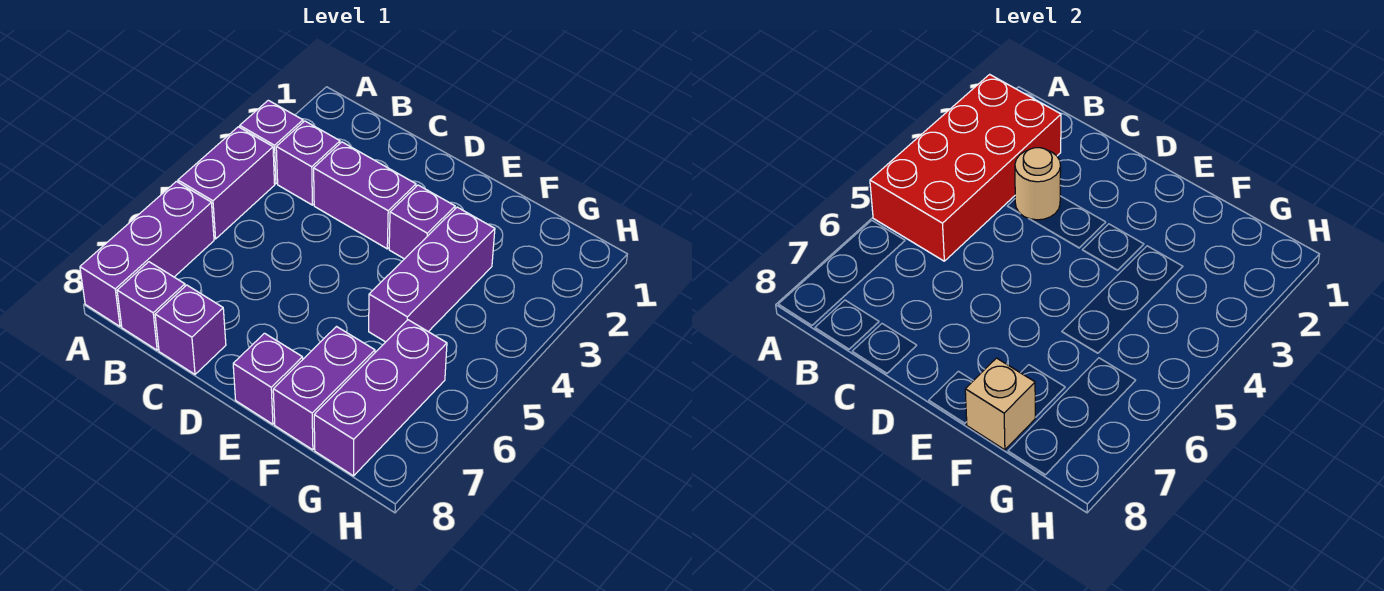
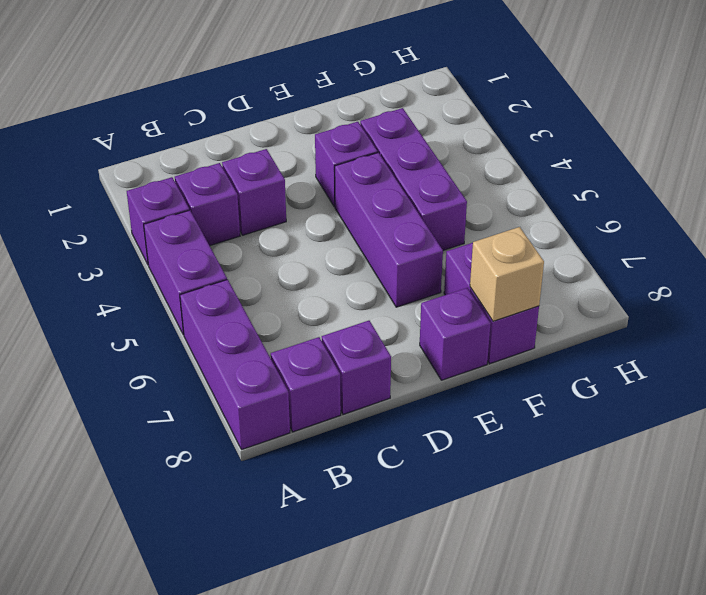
red 2x4 brick [870,74,1061,261] -> none
purple 1x2 brick [314,142,416,249] -> purple 1x1 brick [222,149,286,235]
tan 1x1 round brick [1015,148,1061,220] -> none
purple 1x3 brick [314,320,447,476] -> purple 1x3 brick moved to [335,153,443,307]

